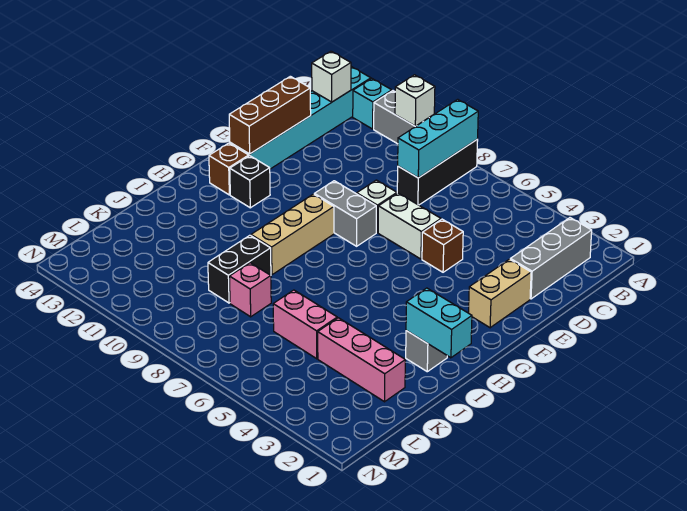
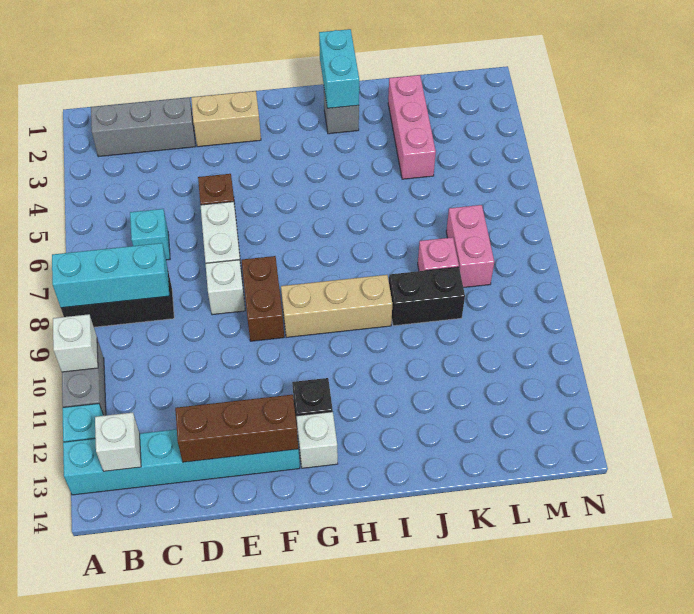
none -> cyan 1x1 brick [130,209,170,260]
grey 1x2 brick [314,181,376,246] -> brown 1x2 brick [242,256,284,341]
brown 1x1 brick [209,143,249,195] -> white 1x1 brick [296,412,338,468]
pink 1x2 brick [273,290,337,359] -> pink 1x2 brick moved to [446,205,494,288]

